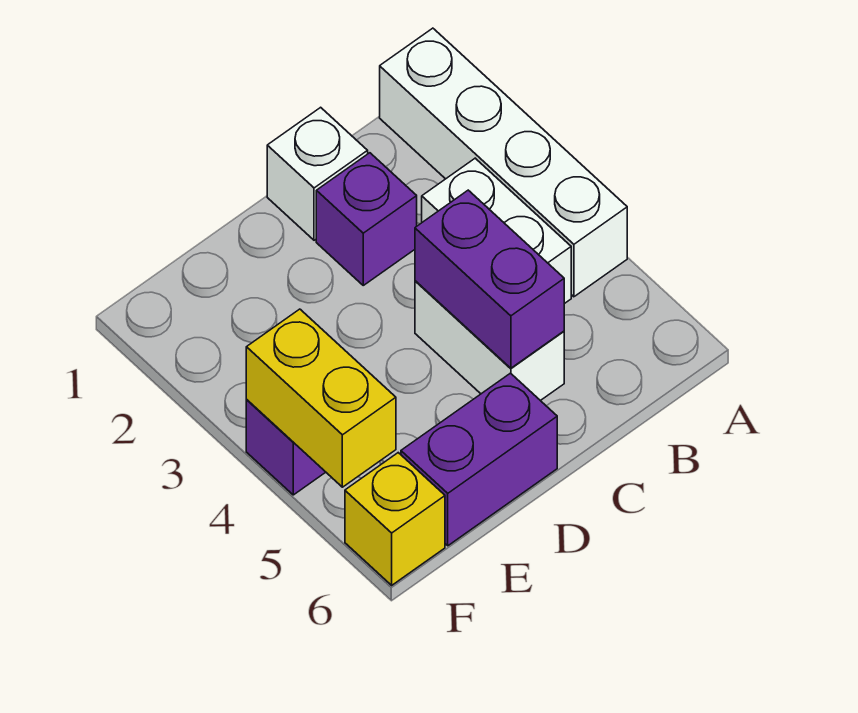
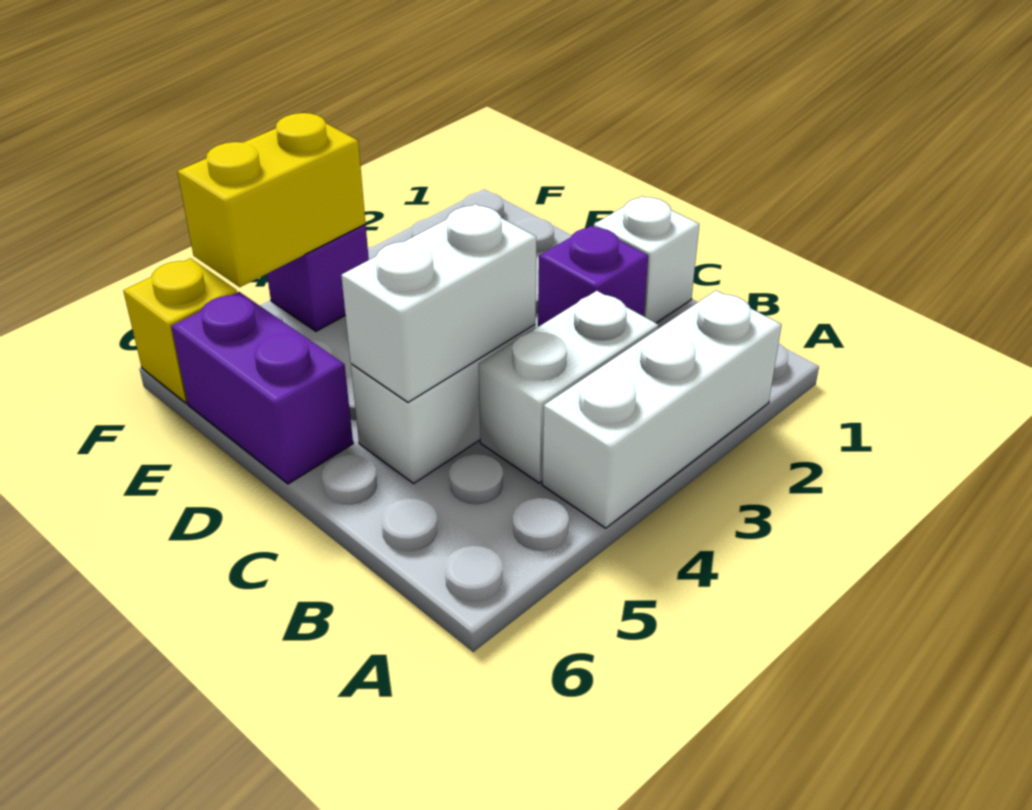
white 1x4 brick [380,28,627,297] -> white 1x3 brick [542,291,782,528]
purple 1x2 brick [415,190,564,368] -> white 1x2 brick [341,204,536,402]

